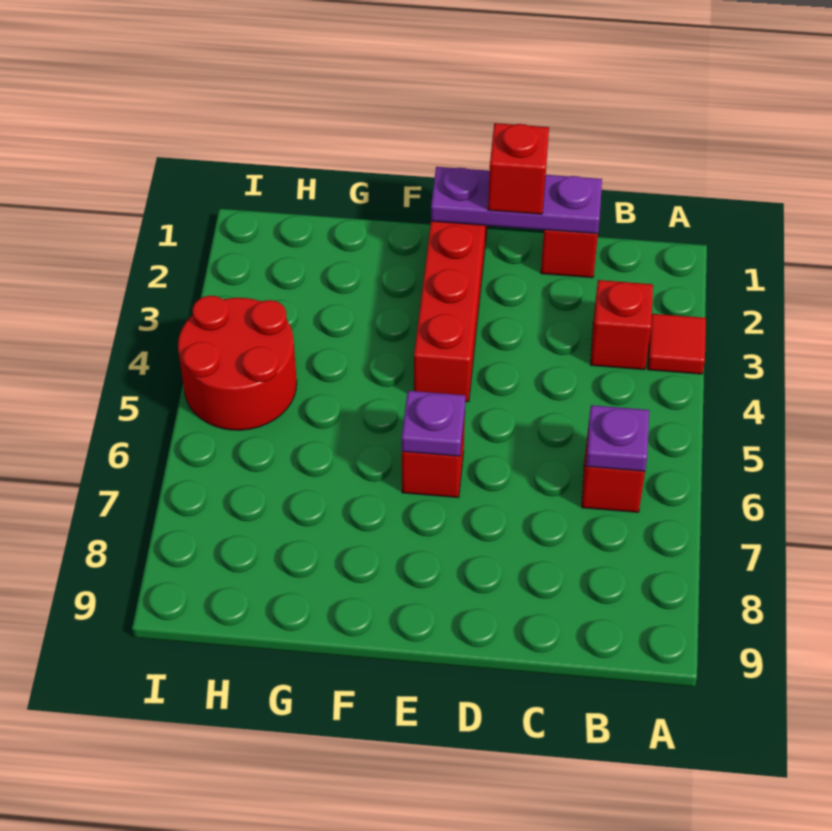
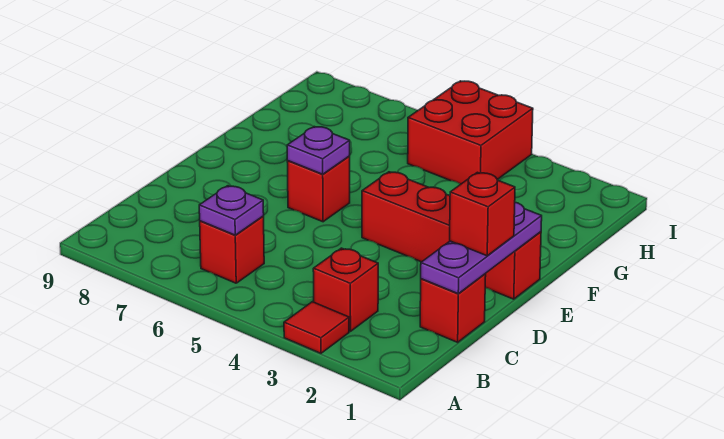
red 2x2 round brick [178,296,297,430] -> red 2x2 brick [408,81,533,184]

